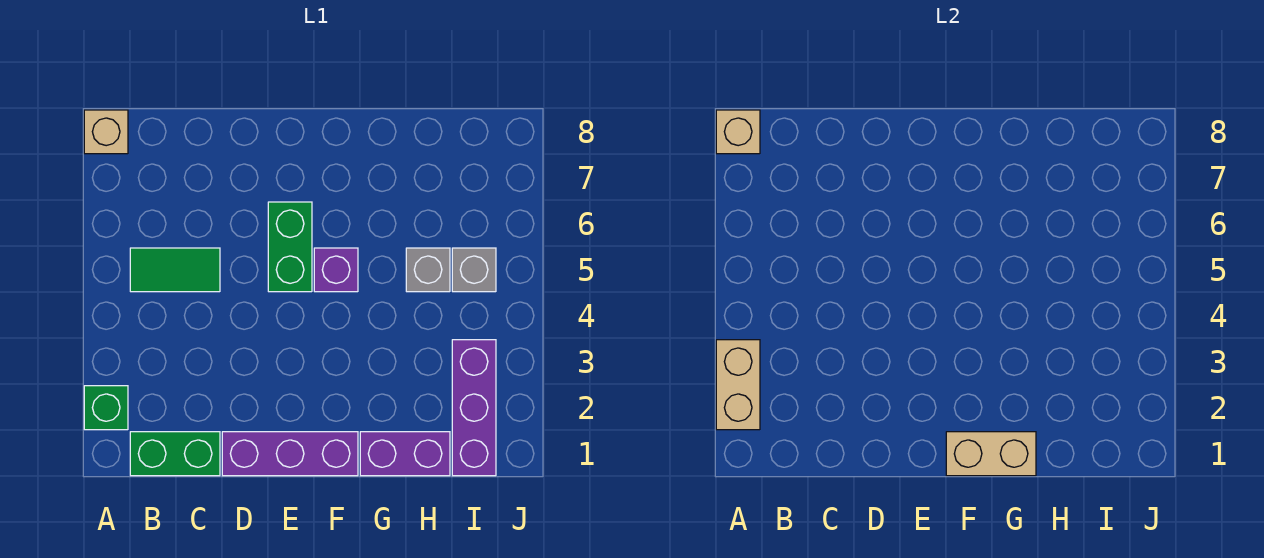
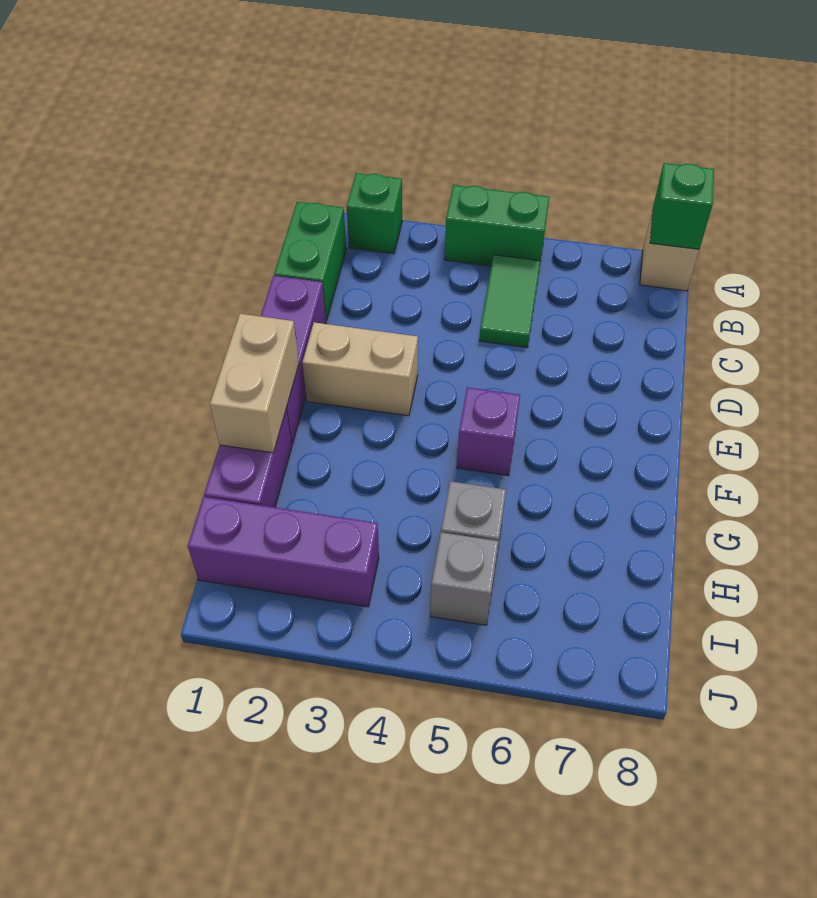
tan 1x2 brick [716,340,760,430] -> tan 1x2 brick moved to [302,322,418,416]
tan 1x1 brick [716,110,760,154] -> green 1x1 brick [650,163,714,249]
green 1x2 brick [268,202,312,292] -> green 1x2 brick moved to [444,185,550,266]

